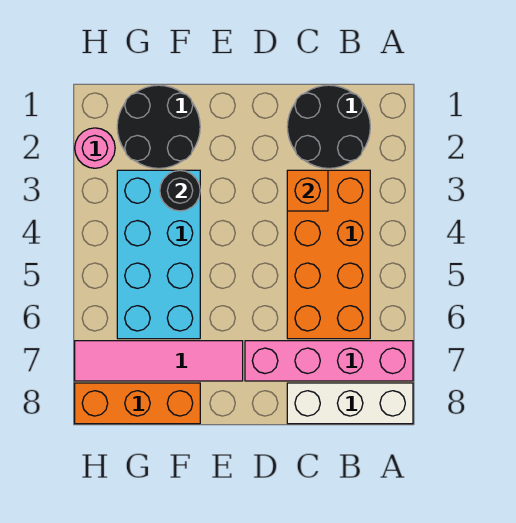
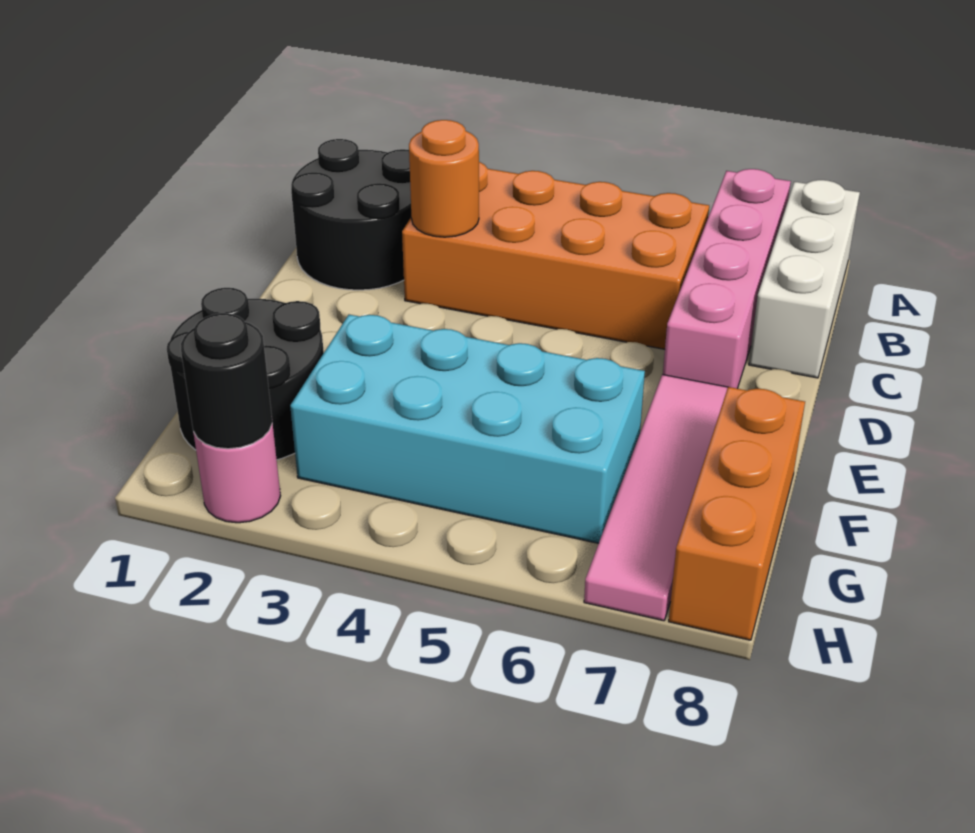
orange 1x1 brick [287,170,328,211] -> orange 1x1 round brick [409,120,479,237]
black 1x1 round brick [160,170,200,211] -> black 1x1 round brick moved to [181,313,272,449]

